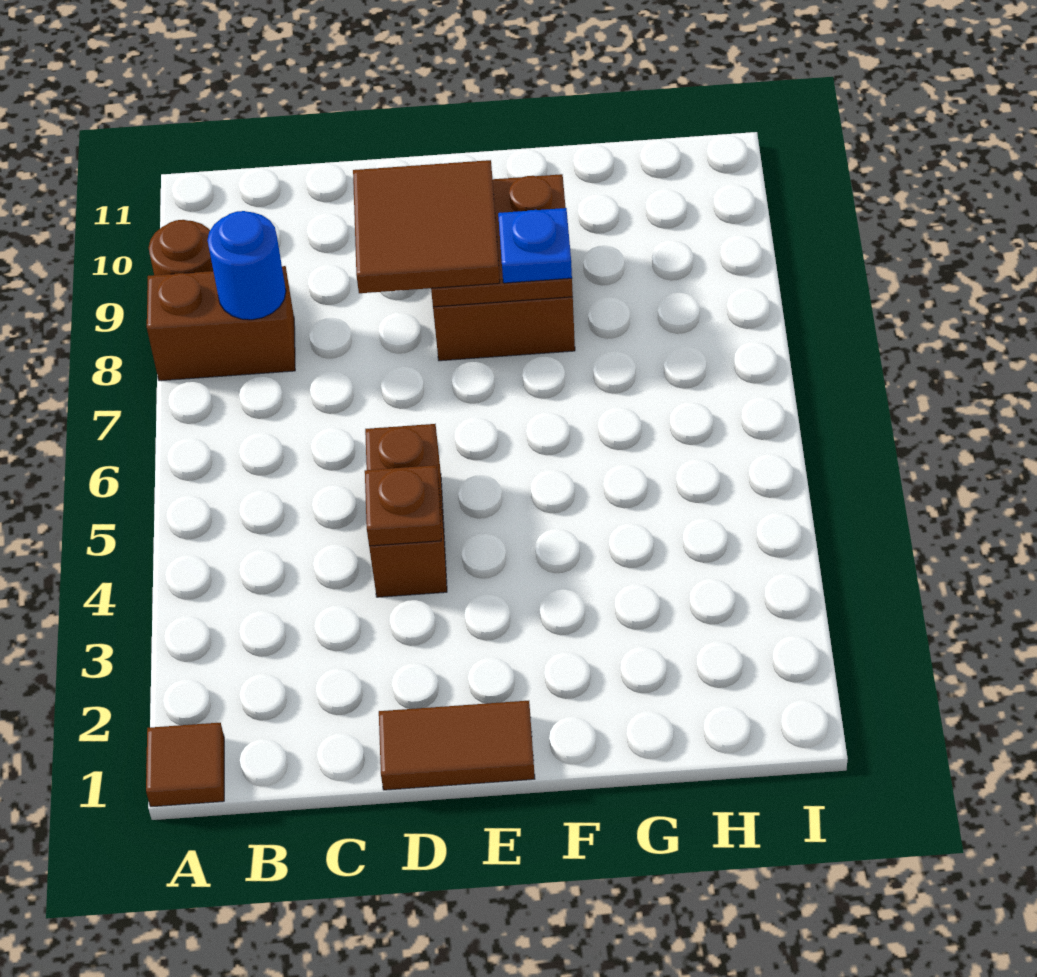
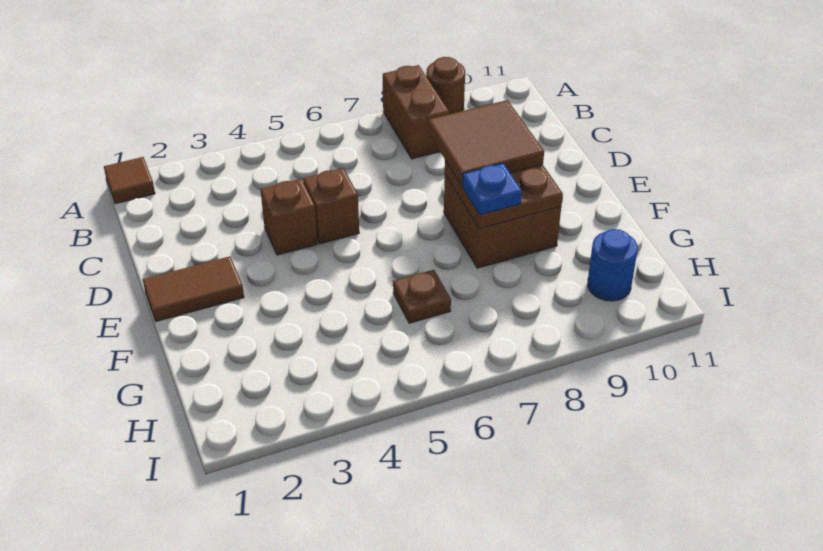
blue 1x1 round brick [207,211,286,320] -> blue 1x1 round brick moved to [588,229,638,301]
brown 1x2 tile [379,701,535,790] -> brown 1x2 tile turned to [143,256,244,322]
brown 1x1 plate [365,465,441,546] -> brown 1x1 plate moved to [393,270,451,323]

